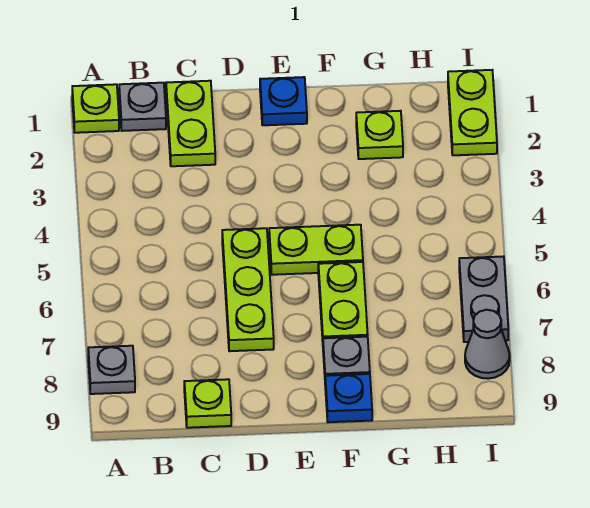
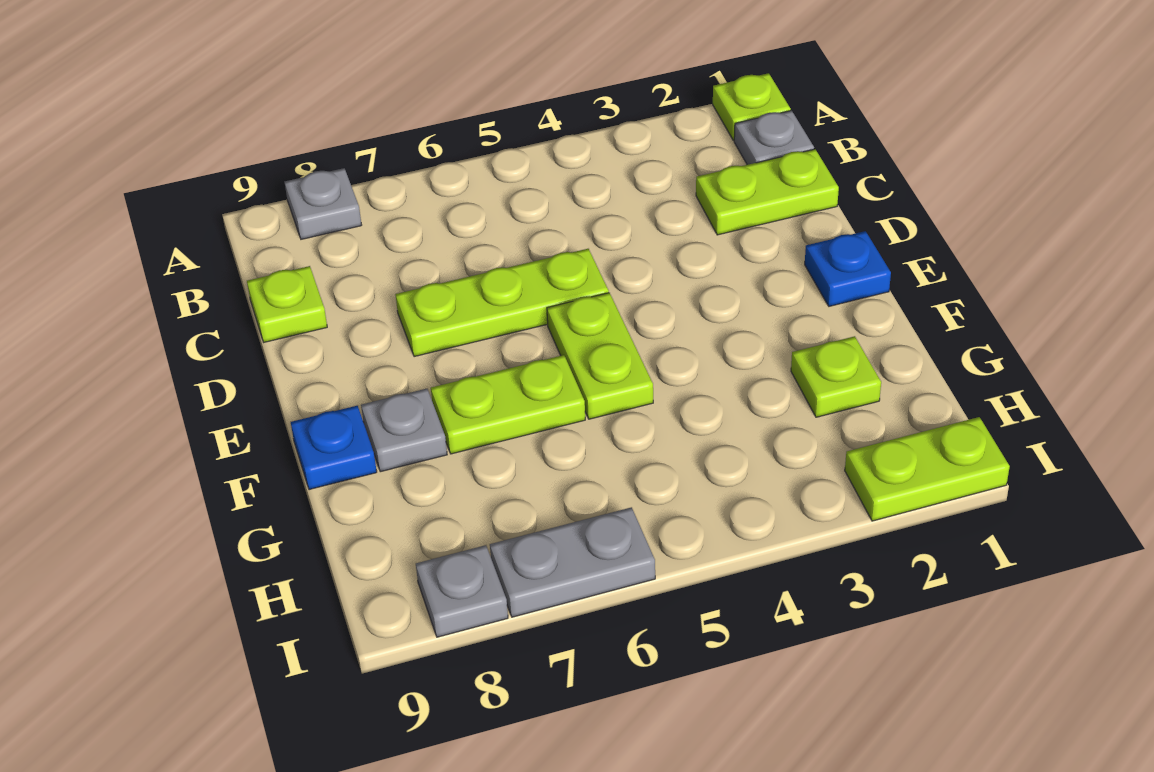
grey 1x1 cone [465,310,510,379] -> grey 1x1 plate [416,545,508,637]

